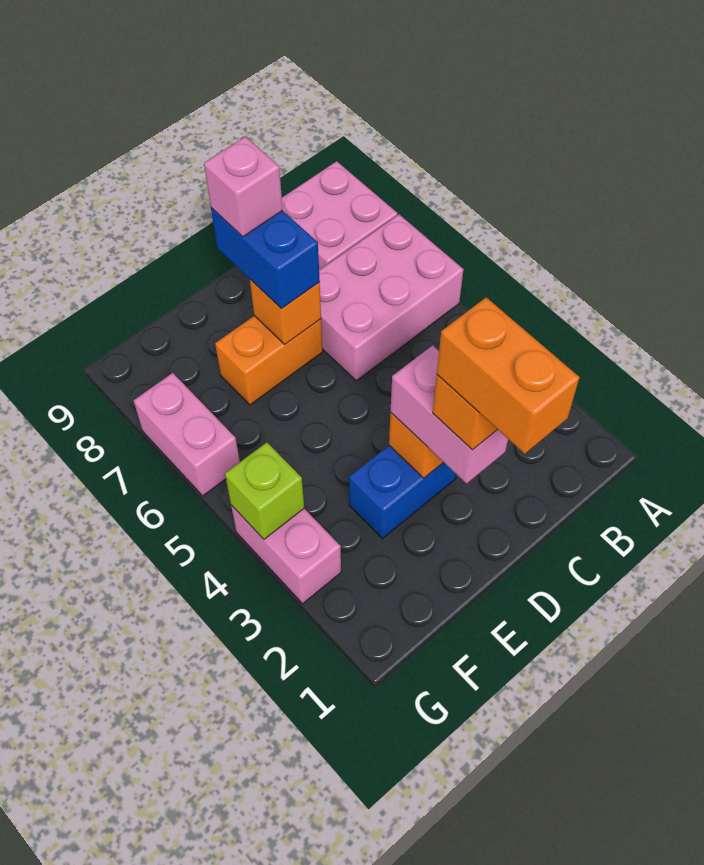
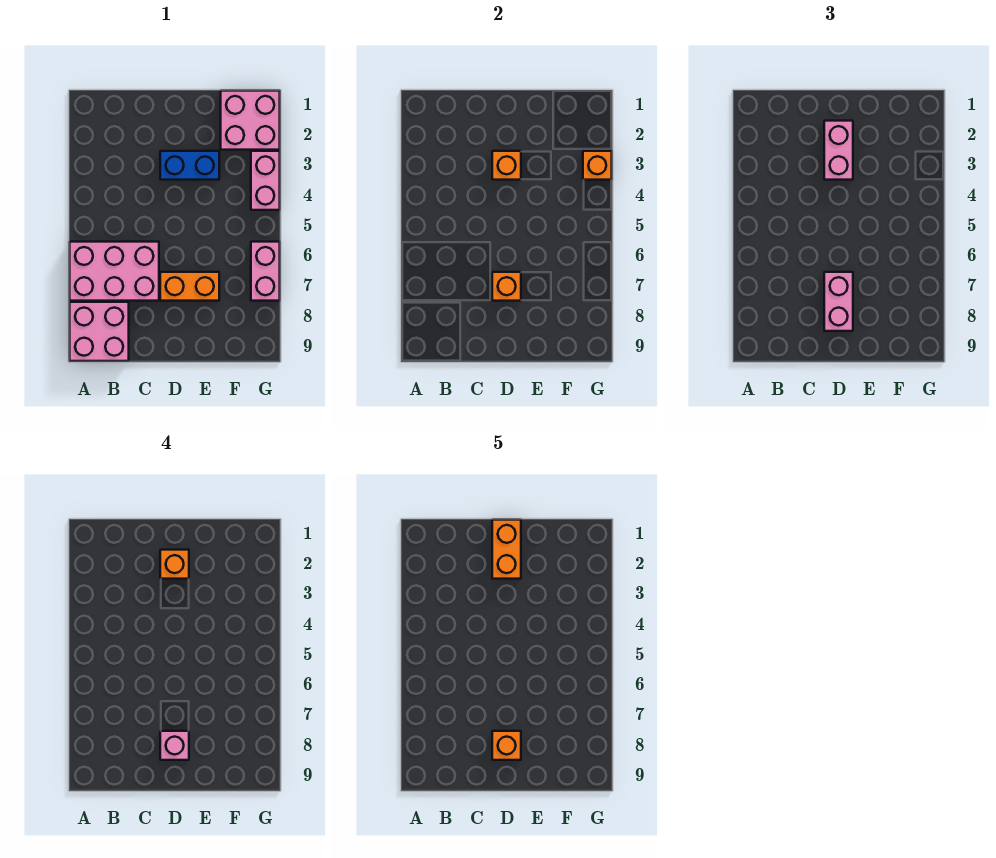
blue 1x2 brick [211,208,320,308] -> pink 1x2 brick [824,272,853,331]
none -> orange 1x1 brick [492,731,521,760]
none -> pink 2x2 brick [221,91,280,150]
none -> orange 1x1 brick [583,151,612,180]
lime 1x1 brick [225,442,304,539] -> none

